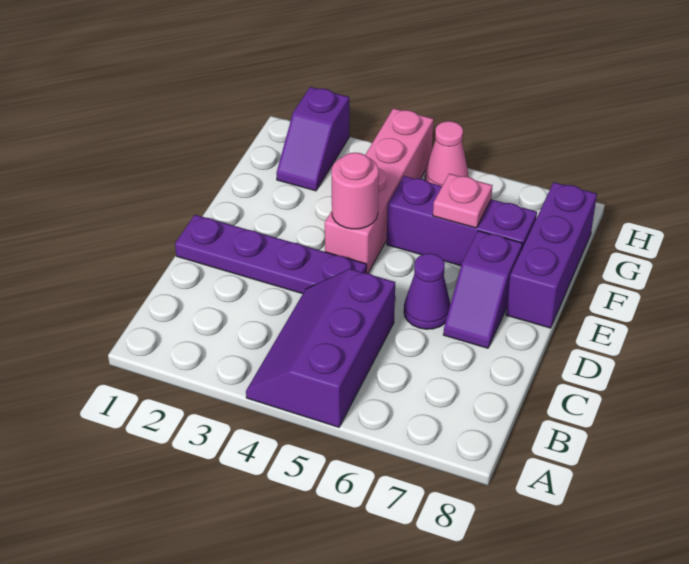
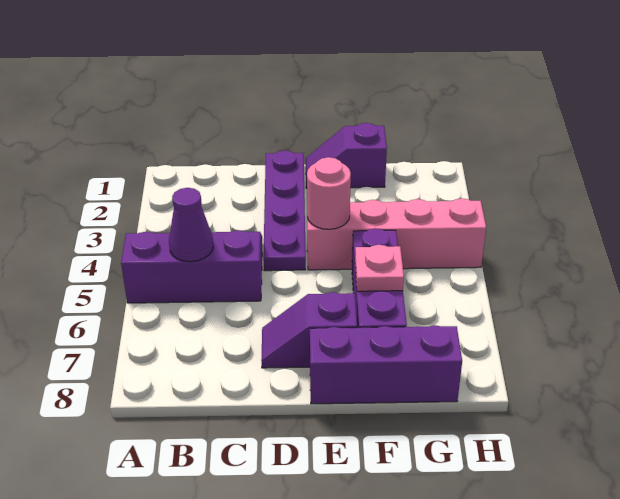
purple 1x1 cone [404,253,450,329] -> purple 1x1 cone moved to [169,188,213,262]
purple 1x2 slope [276,87,349,191] -> purple 1x2 slope moved to [306,123,387,188]
pink 1x1 cone [425,121,468,186] -> none

